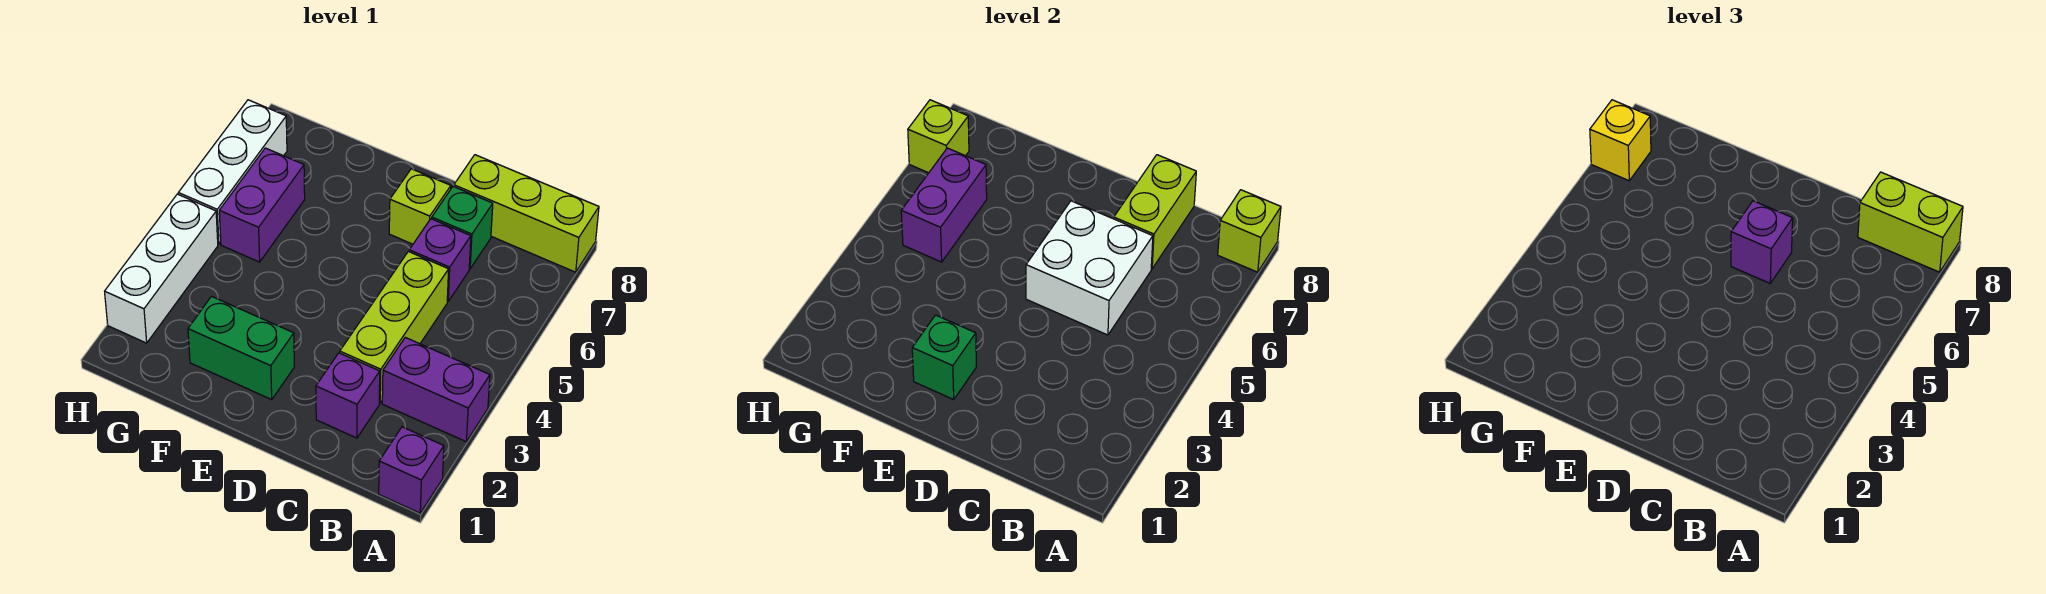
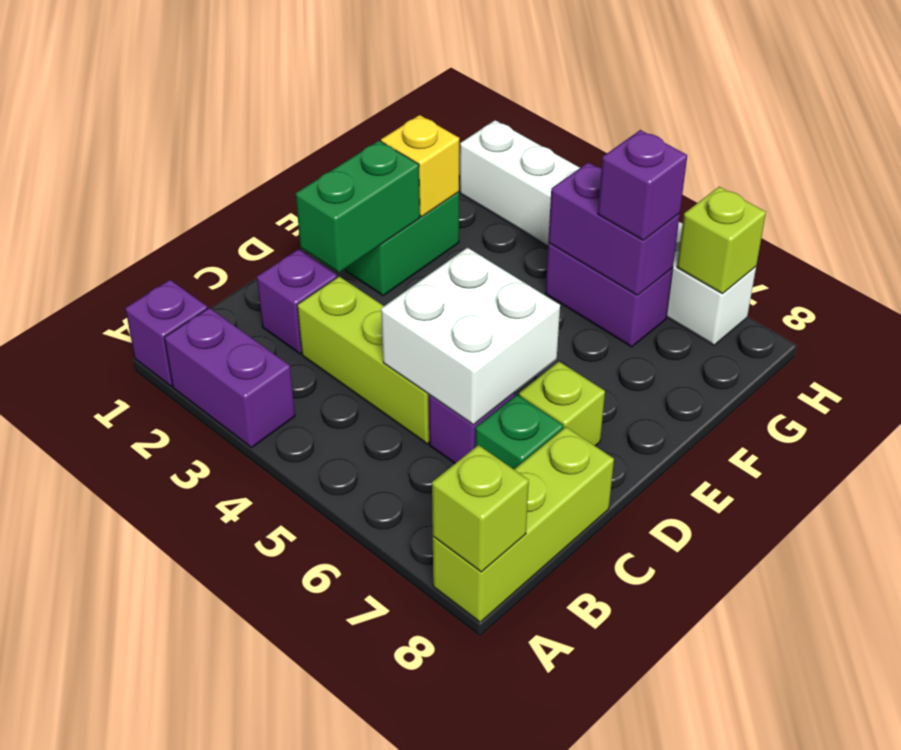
purple 1x2 brick [382,337,490,441] -> purple 1x2 brick turned to [164,308,295,448]
lime 1x2 brick [1858,172,1963,272] -> none
lime 1x2 brick [1114,155,1196,269] -> none
purple 1x1 brick [1731,201,1793,283] -> purple 1x1 brick moved to [598,130,687,241]
green 1x1 brick [912,315,976,400] -> green 1x2 brick [296,141,420,273]
yellow 1x1 brick [1590,100,1651,181] -> yellow 1x1 brick moved to [381,115,459,217]

